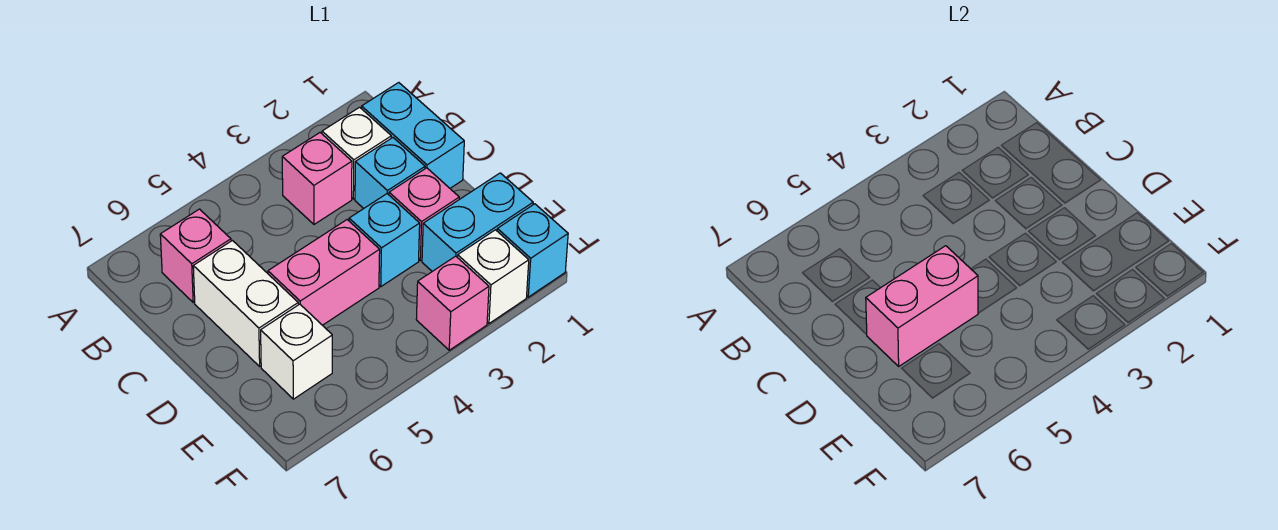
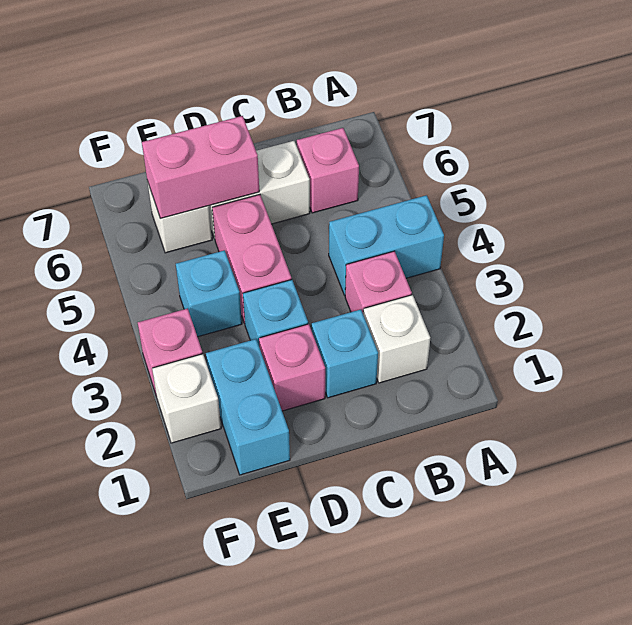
cyan 1x2 brick [362,83,464,188] -> cyan 1x2 brick moved to [329,195,444,295]
pink 1x2 brick [866,246,978,366] -> pink 1x2 brick turned to [142,116,259,219]
cyan 1x1 brick [497,204,568,297] -> cyan 1x1 brick moved to [176,250,242,337]

